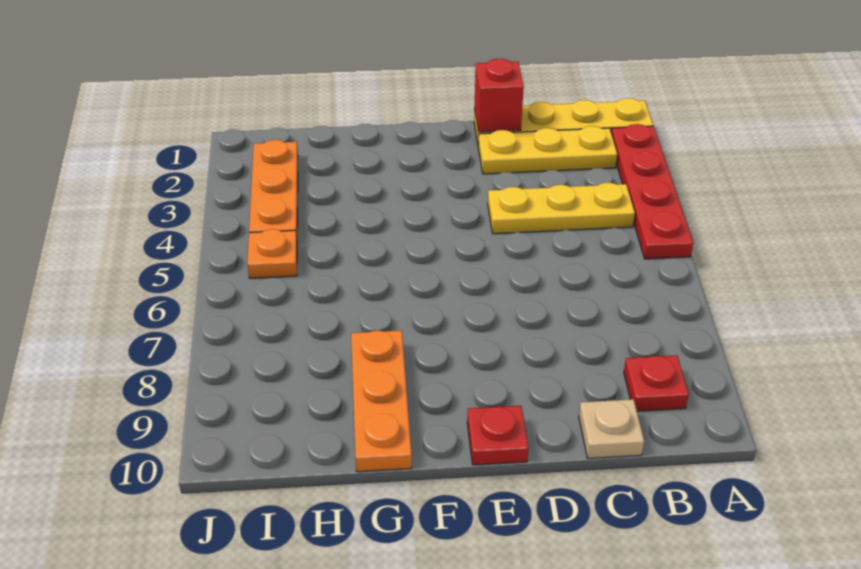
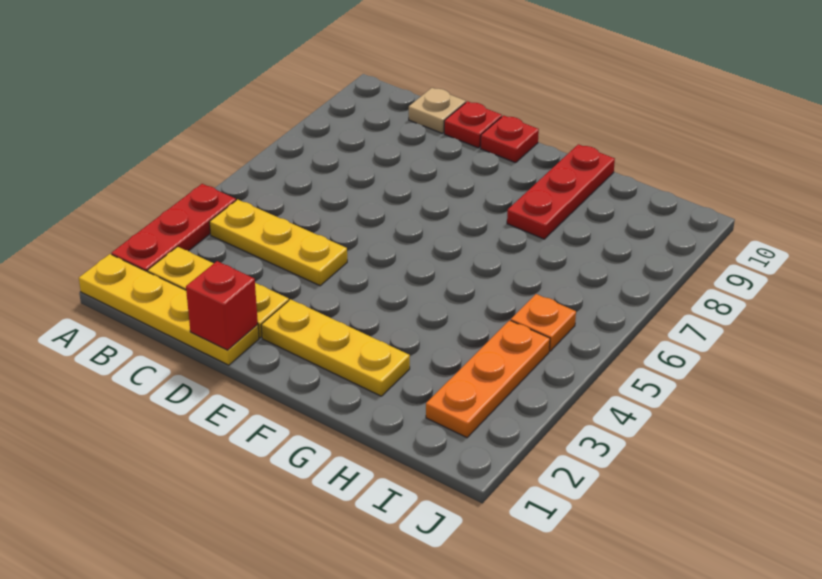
red 1x4 plate [611,124,693,259] -> red 1x3 plate [111,184,236,272]
red 1x1 plate [624,355,689,411] -> red 1x1 plate moved to [444,101,502,148]
none -> yellow 1x3 plate [261,299,410,396]
orange 1x3 plate [351,330,412,472] -> red 1x3 plate [507,144,615,239]

